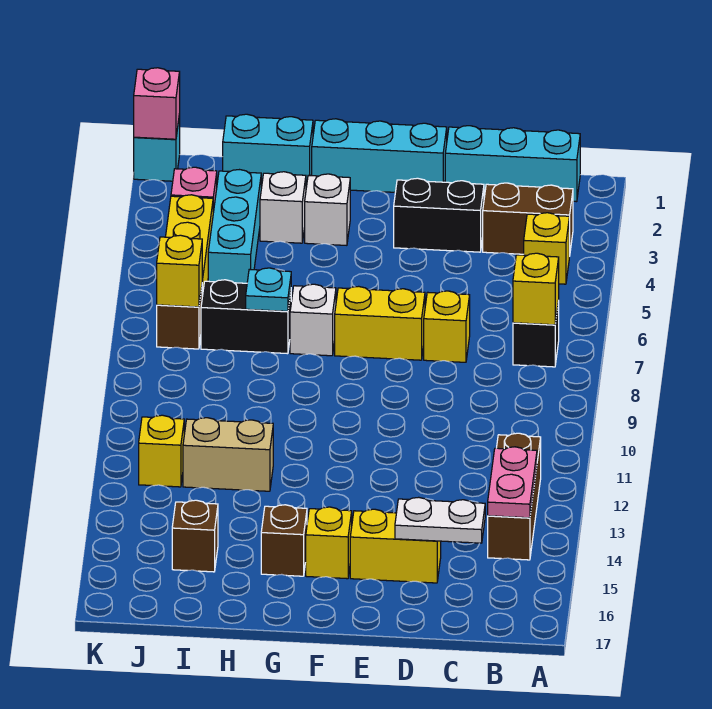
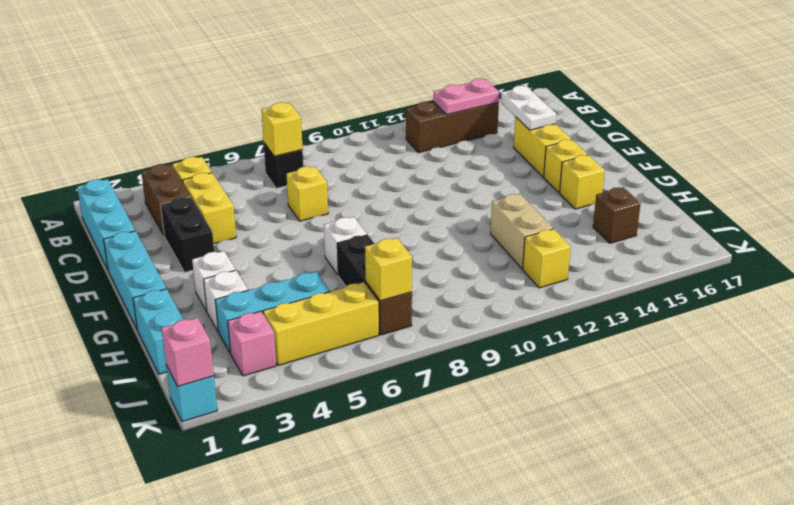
yellow 1x2 brick [335,286,425,360] -> yellow 1x2 brick moved to [182,173,236,243]
brown 1x1 brick [261,505,307,576] -> yellow 1x1 brick [560,155,605,209]
cyan 1x1 plate [246,268,291,311] -> none

